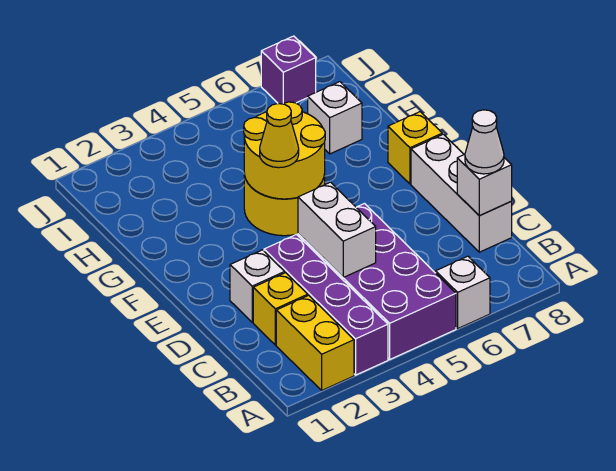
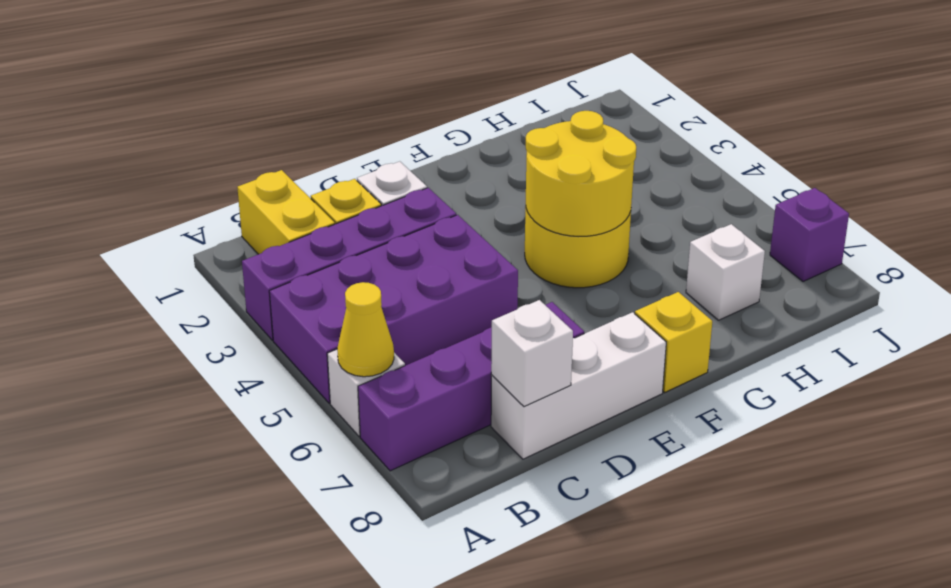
yellow 1x2 brick [276,295,354,390] -> yellow 1x2 brick turned to [237,170,335,254]
none -> purple 1x4 brick [358,302,584,471]
white 1x2 brick [298,182,376,277] -> none
white 1x1 cone [465,110,504,174] -> none
yellow 1x1 cone [260,104,299,168] -> yellow 1x1 cone moved to [337,282,394,377]

